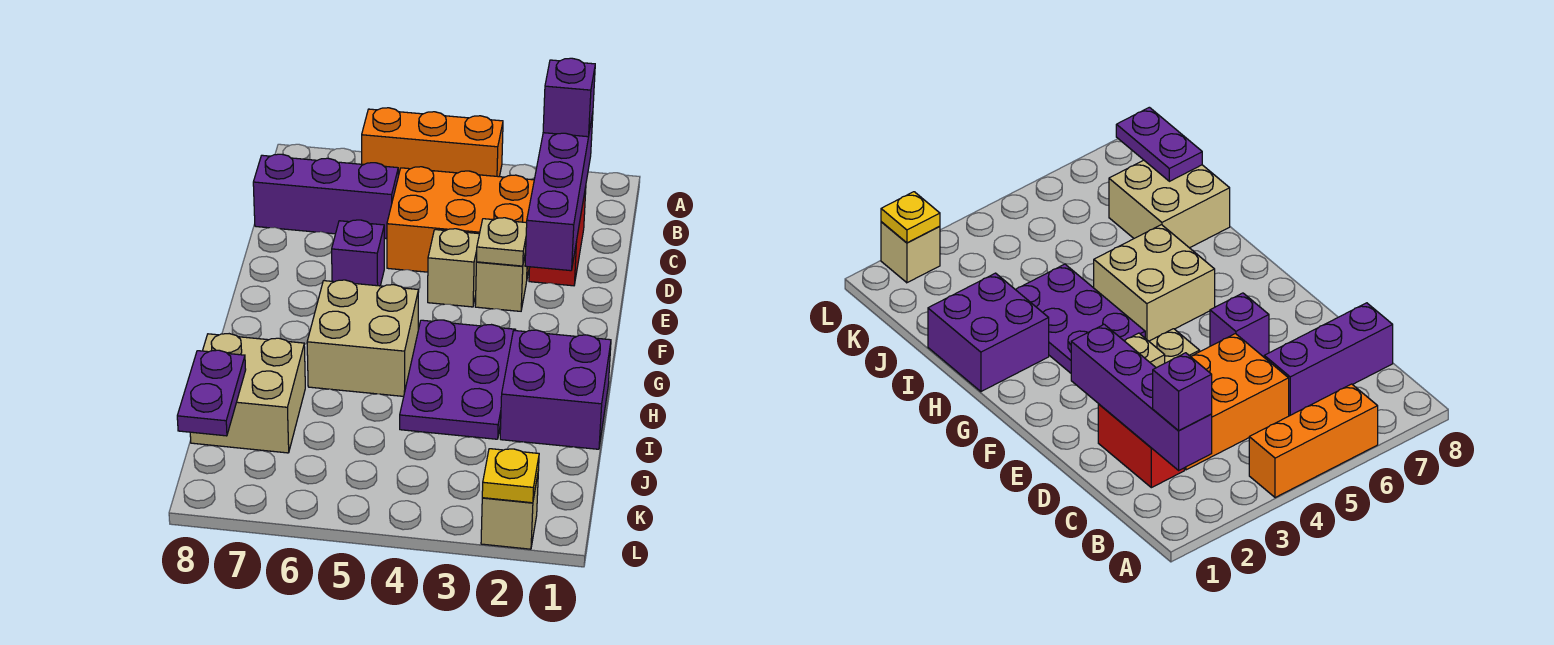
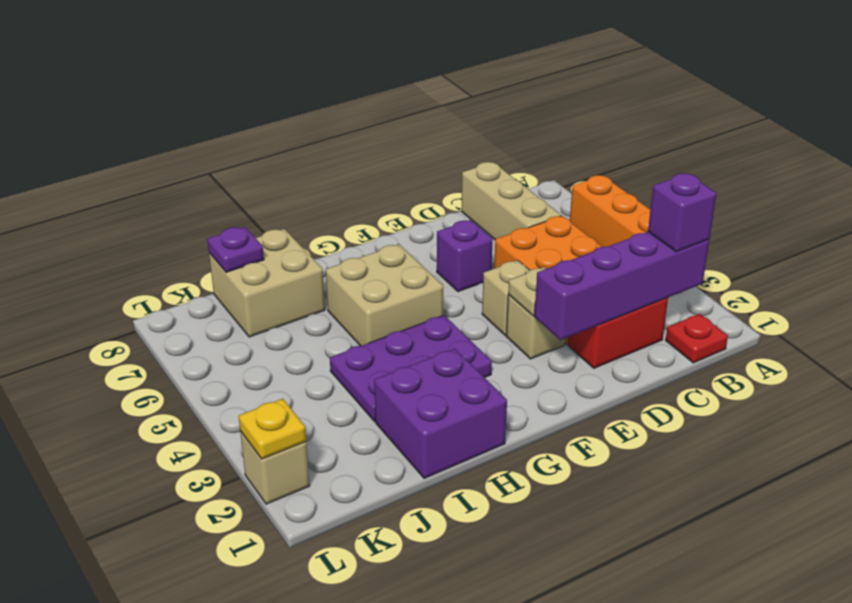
none -> red 1x1 plate [666,314,728,363]
purple 1x3 brick [253,154,398,239] -> tan 1x3 brick [461,162,561,239]
purple 1x2 plate [177,350,246,436] -> purple 1x1 plate [207,227,264,272]

